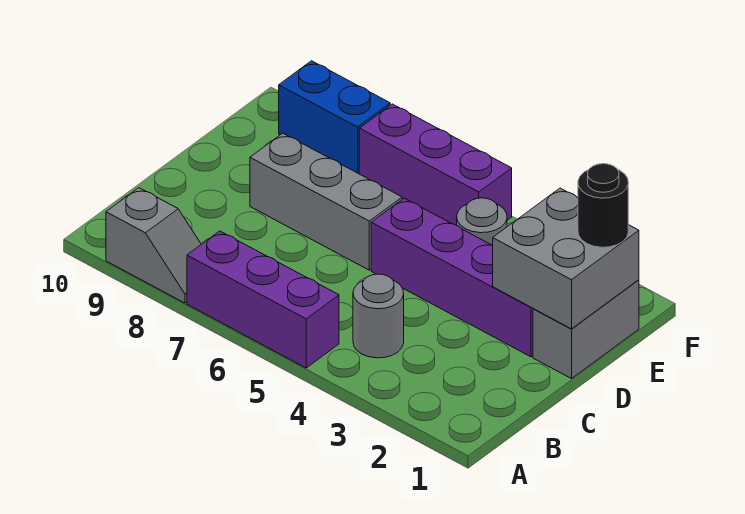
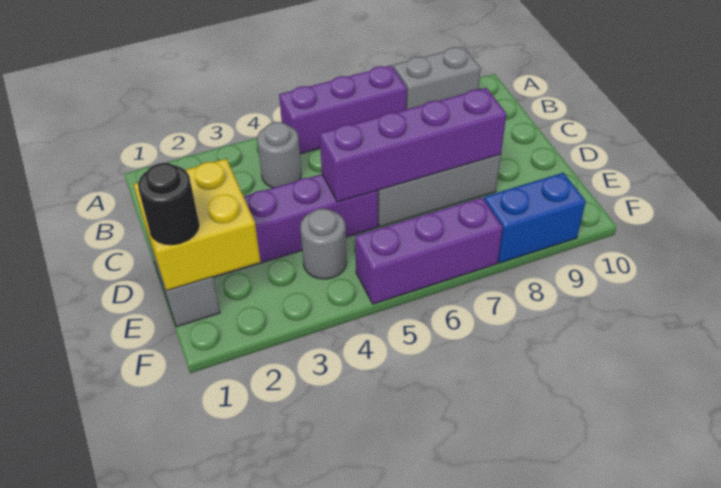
grey 1x2 slope [106,188,201,303] -> grey 1x2 brick [393,47,481,109]
grey 2x2 brick [492,188,639,329] -> yellow 2x2 brick [134,159,260,290]
none -> purple 1x4 brick [320,88,506,202]

